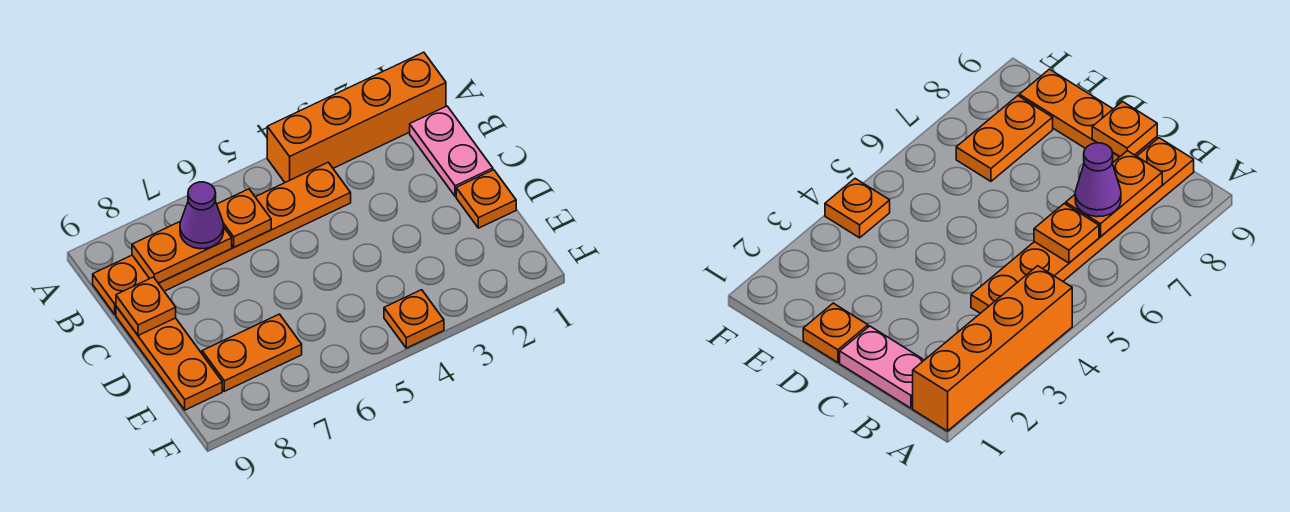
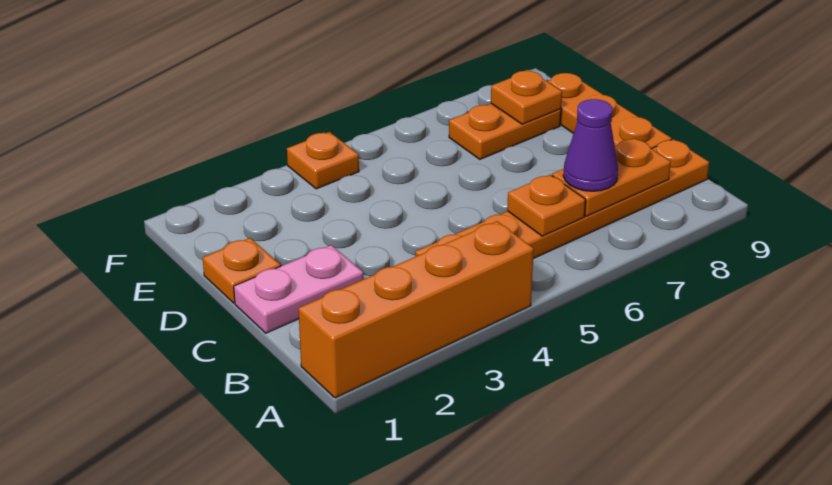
pink 1x2 plate [410,106,493,196] -> pink 1x2 plate turned to [234,245,363,333]
orange 1x1 plate [116,277,176,335] -> orange 1x1 plate moved to [491,71,562,124]

